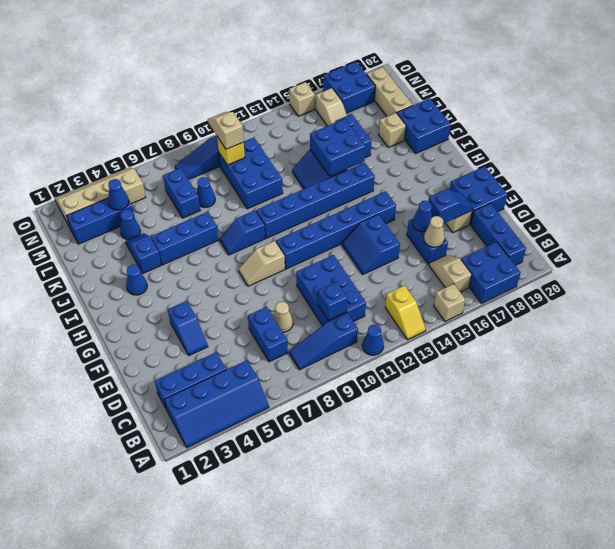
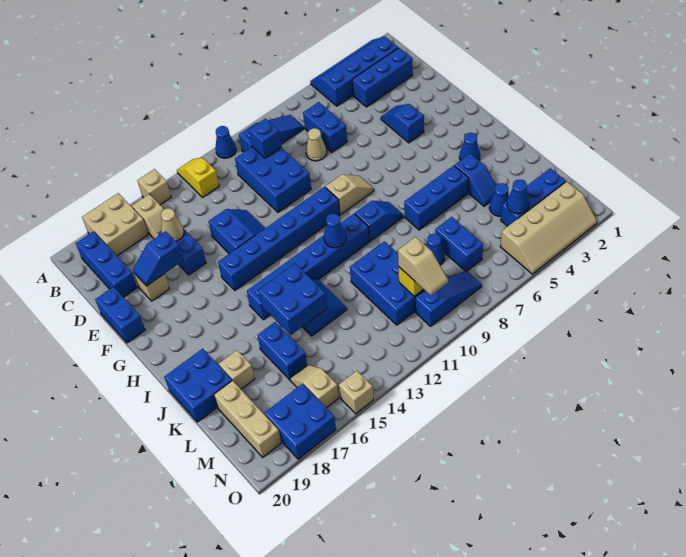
blue 2x2 brick [461,242,520,303] -> tan 2x2 brick [82,193,148,256]
blue 1x1 cone [413,201,432,232] -> blue 1x1 cone moved to [324,214,346,248]
blue 2x2 brick [450,166,507,224] -> blue 1x2 brick [95,287,145,343]

